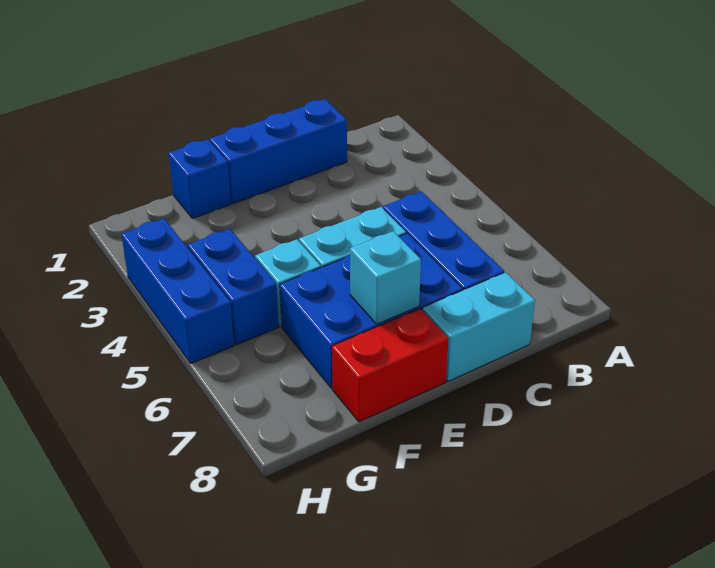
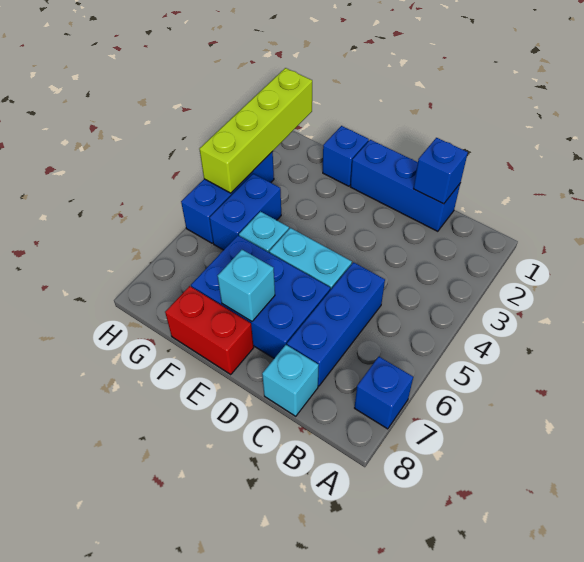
none -> blue 1x1 brick [355,357,413,429]
none -> blue 1x1 brick [414,138,468,204]
cyan 1x2 brick [422,272,535,381] -> cyan 1x1 brick [262,345,319,416]
none -> lime 1x4 brick [200,68,312,193]

